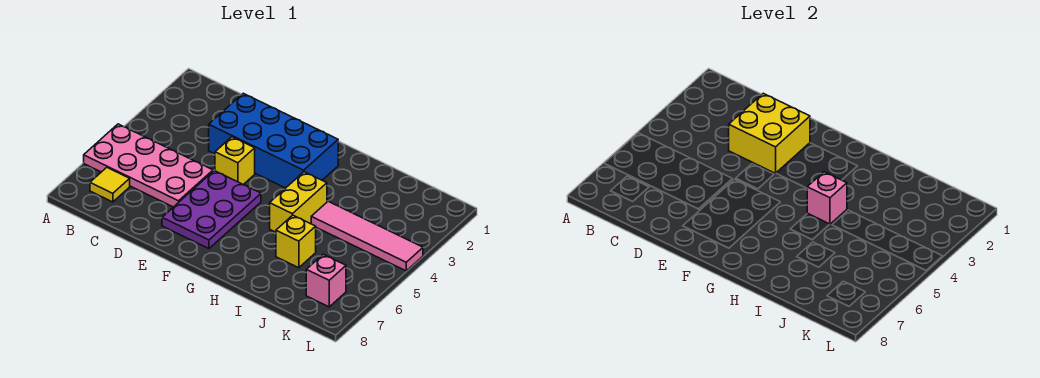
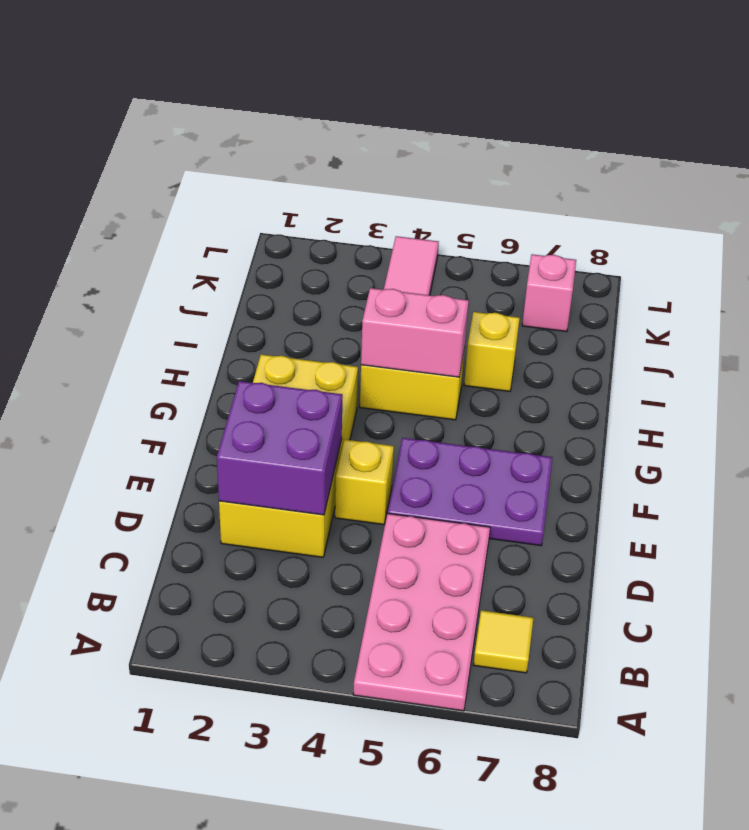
blue 2x4 brick [209,93,338,188] -> yellow 2x4 brick [219,354,358,557]
yellow 2x2 brick [729,93,810,173] -> purple 2x2 brick [217,381,343,515]
pink 1x1 brick [807,172,847,224] -> pink 1x2 brick [361,288,469,377]

